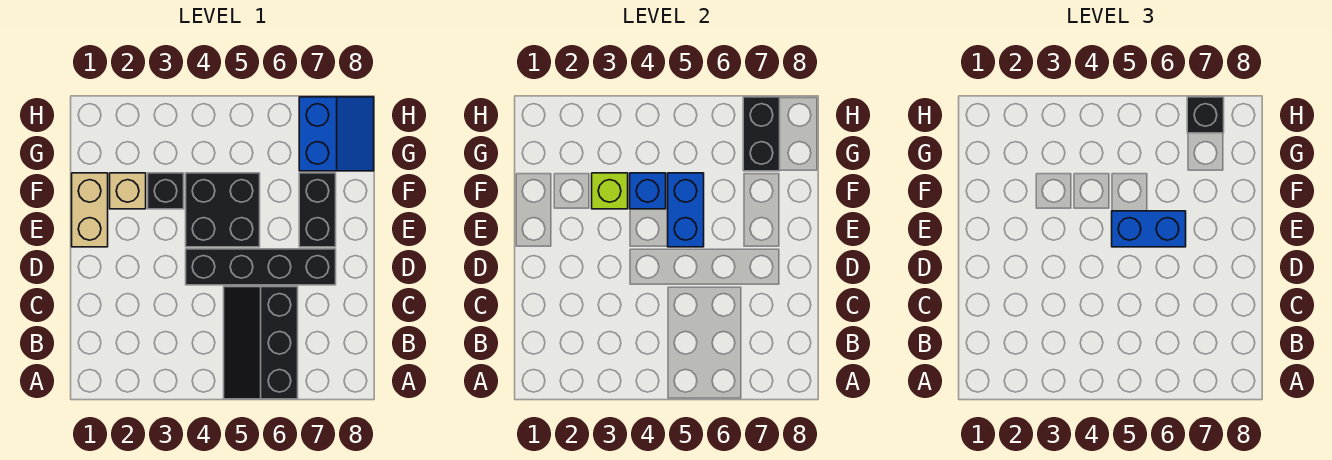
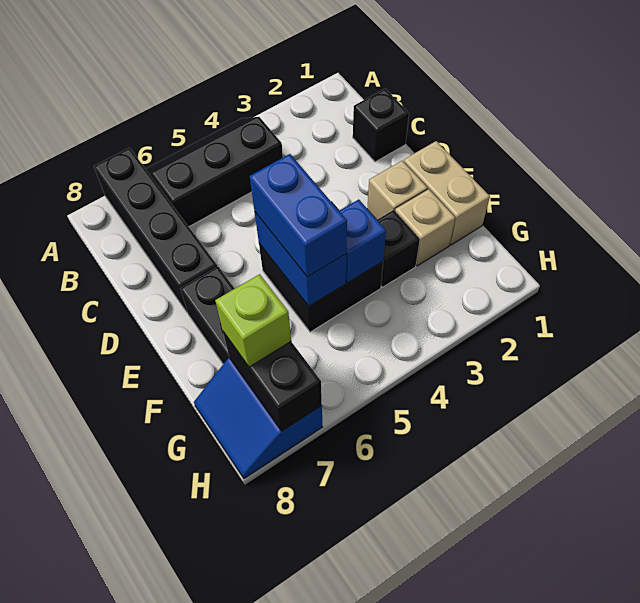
black 2x3 slope [224,287,298,399] -> black 2x3 slope turned to [146,117,283,227]
black 1x4 brick [186,249,336,285] -> black 1x4 brick turned to [94,148,217,313]
none -> tan 1x1 brick [367,161,428,219]
blue 1x2 brick [1112,211,1186,247] -> blue 1x2 brick turned to [250,154,347,277]
lime 1x1 brick [592,173,628,209] -> lime 1x1 brick moved to [215,274,291,367]
black 1x1 brick [1187,97,1224,133] -> black 1x1 brick moved to [353,89,409,162]

